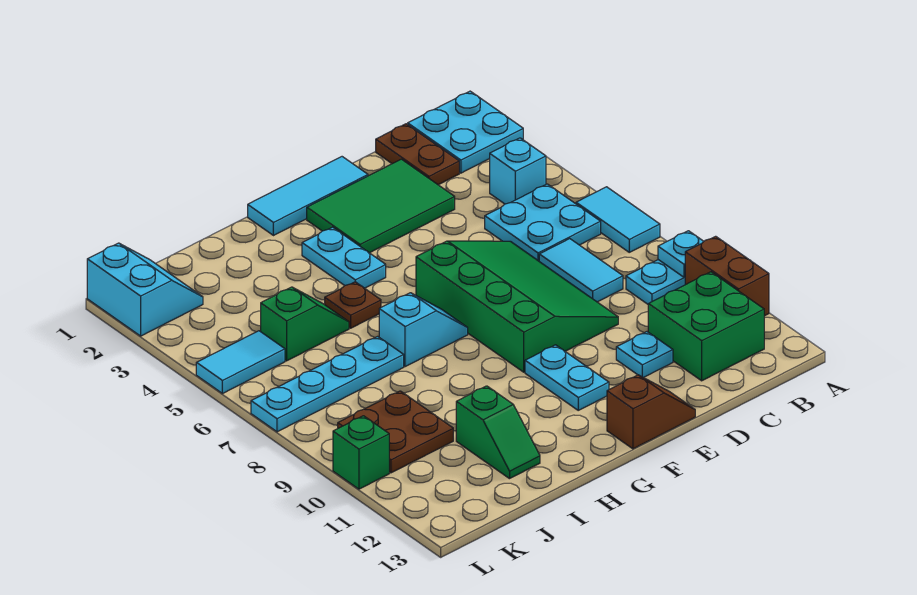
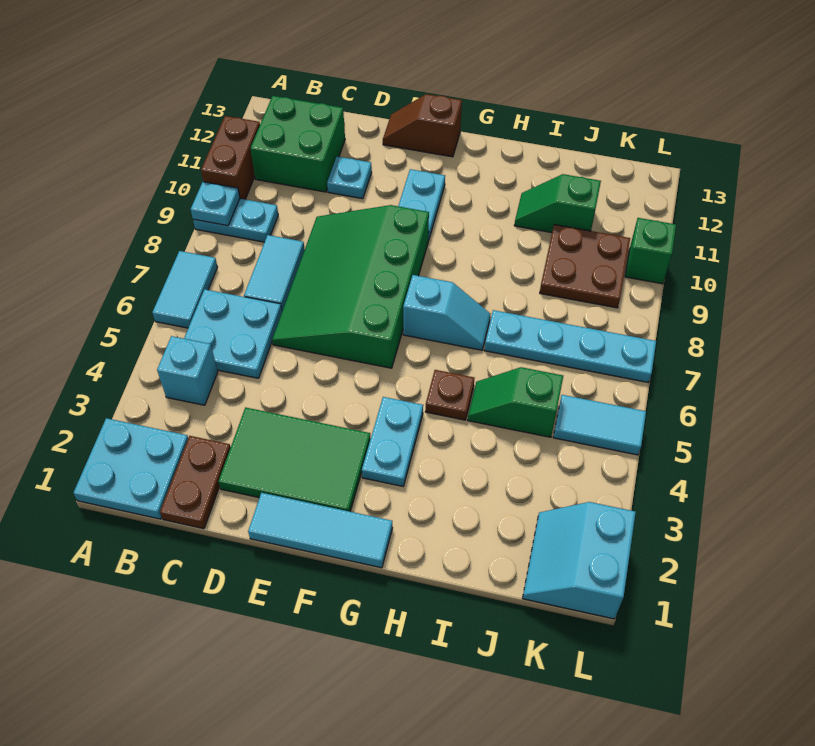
cyan 1x2 slope [379,293,468,367] -> cyan 1x2 slope turned to [403,275,490,350]
green 1x2 slope [456,386,540,479] -> green 1x2 slope turned to [514,174,601,233]

